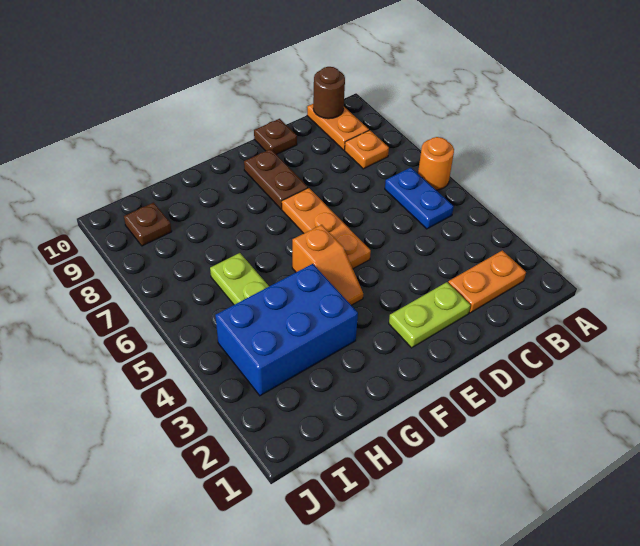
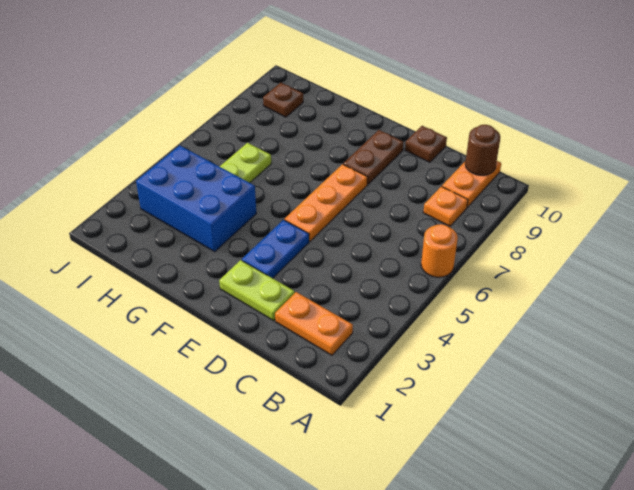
blue 1x2 plate [385,167,454,229] -> blue 1x2 plate moved to [242,220,309,278]
orange 1x2 slope [292,225,363,305] -> none

